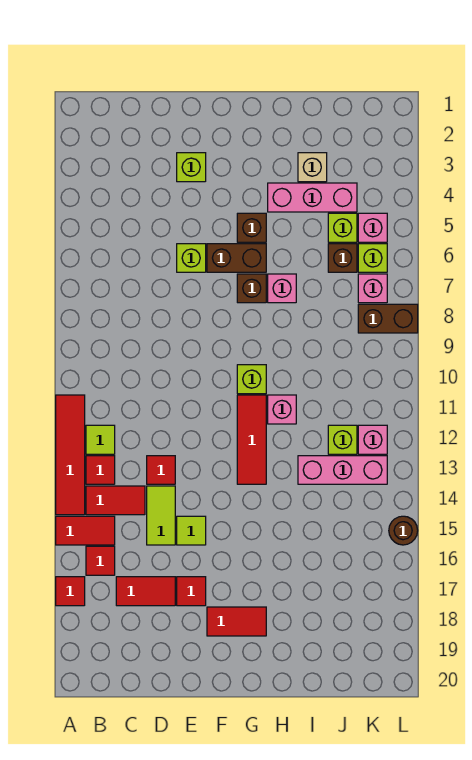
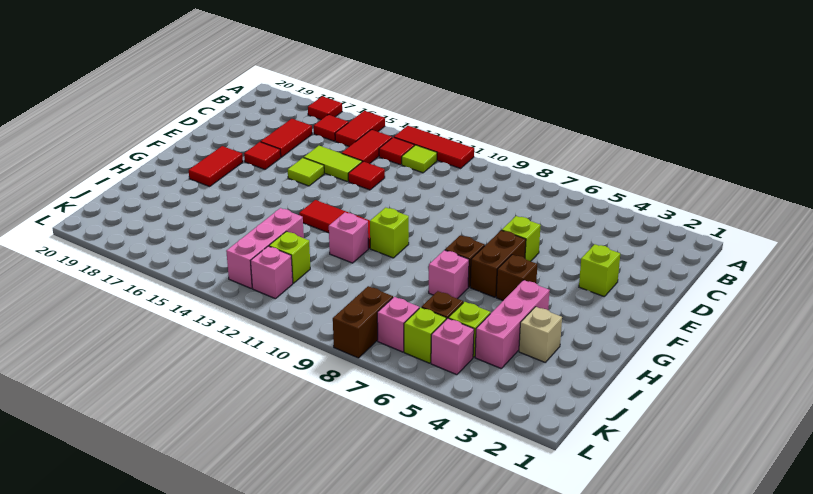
red 1x4 tile [56,395,85,515] -> red 1x3 tile [394,126,474,168]
brown 1x1 round brick [389,516,418,545] -> none

